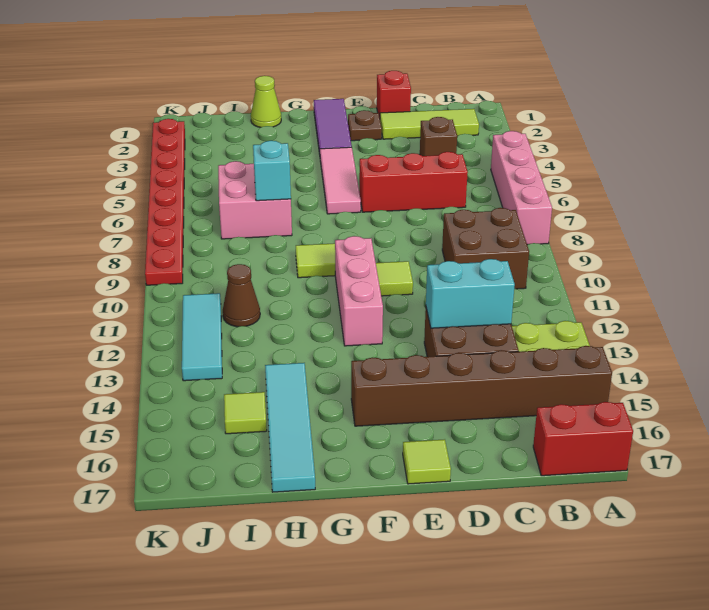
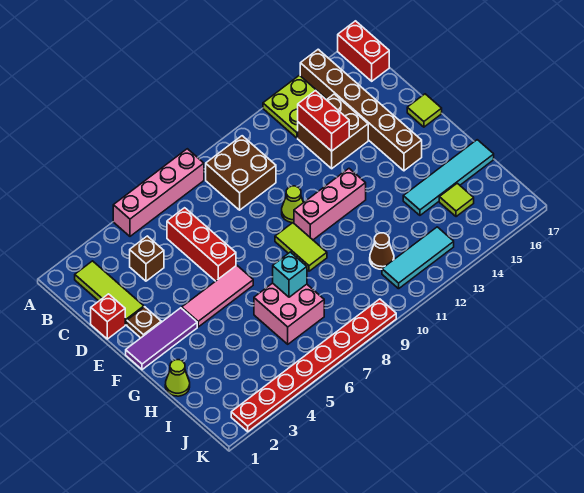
cyan 1x2 brick [426,259,515,328] -> red 1x2 brick [298,91,349,151]
lime 1x1 tile [376,261,413,296] -> lime 1x1 cone [282,186,303,223]

